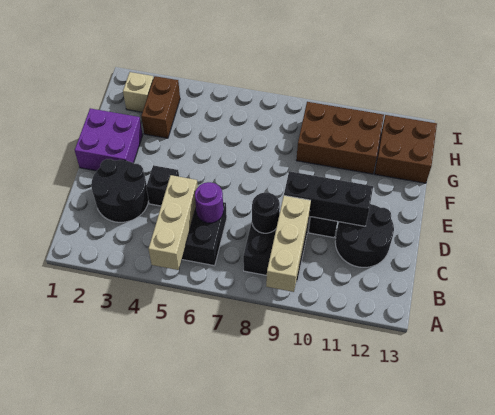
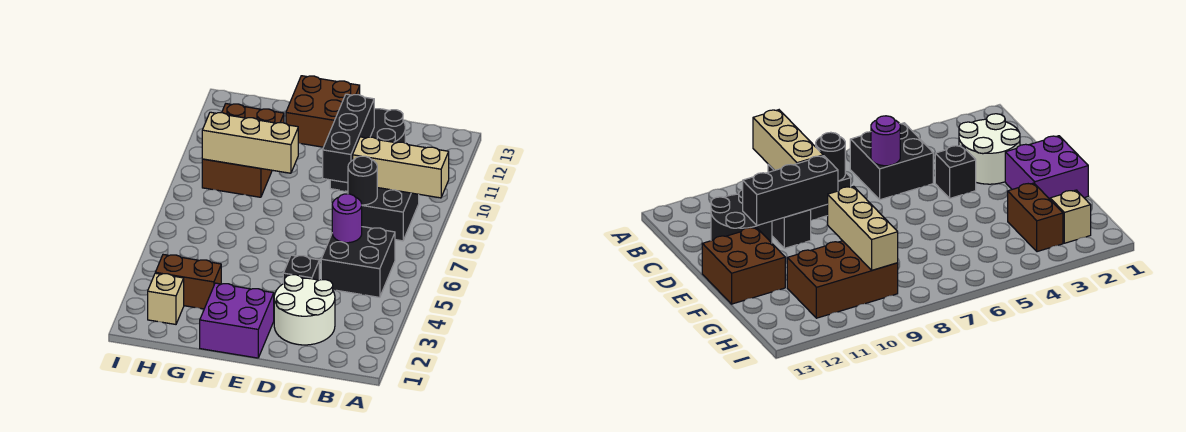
tan 1x3 brick [148,175,198,270] -> tan 1x3 brick moved to [202,112,298,173]
black 2x2 round brick [91,159,149,222] -> white 2x2 round brick [274,275,335,345]
brown 2x2 brick [375,115,437,183] -> brown 2x2 brick moved to [286,76,360,147]

